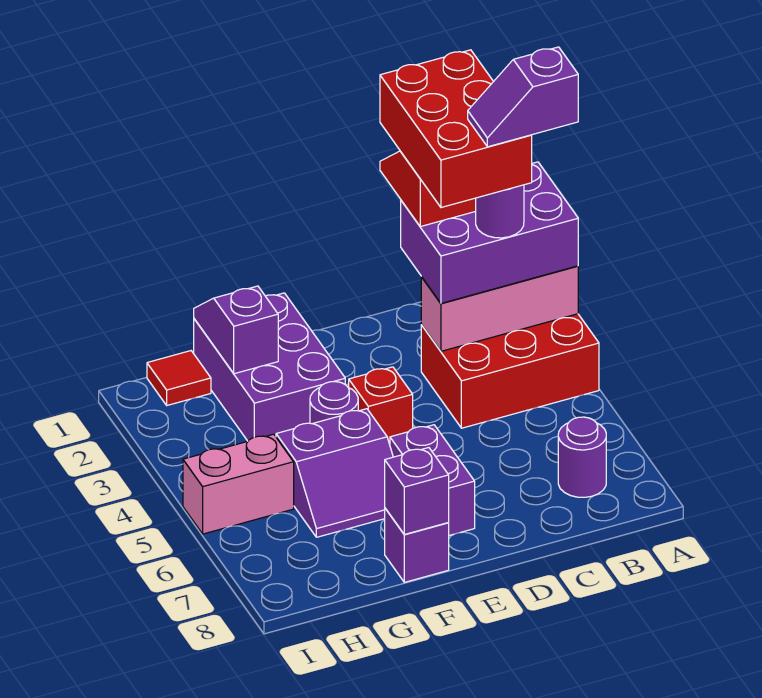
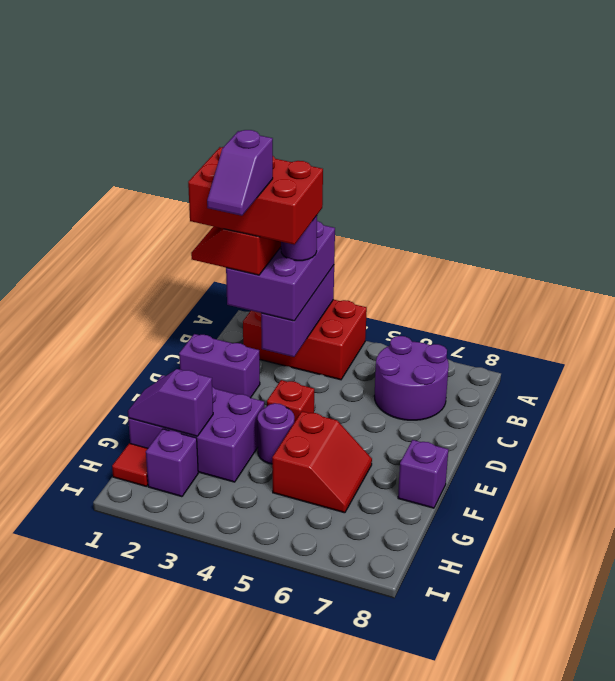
red 2x3 brick [421,314,599,428] -> red 2x3 brick turned to [243,300,367,380]
pink 1x3 brick [421,266,578,351] -> purple 1x3 brick [261,265,334,357]
purple 1x2 slope [468,47,578,147] -> purple 1x2 slope moved to [207,130,273,216]
purple 1x1 round brick [558,417,606,497] -> purple 2x2 round brick [374,336,449,420]
purple 1x2 brick [390,425,475,535] -> purple 1x2 brick moved to [179,334,260,398]
purple 2x2 slope [276,409,393,537] -> red 2x2 slope [272,411,372,513]
purple 1x1 brick [385,448,449,534] -> purple 1x1 brick moved to [146,429,198,497]
pink 1x2 brick [183,434,294,534] -> none

